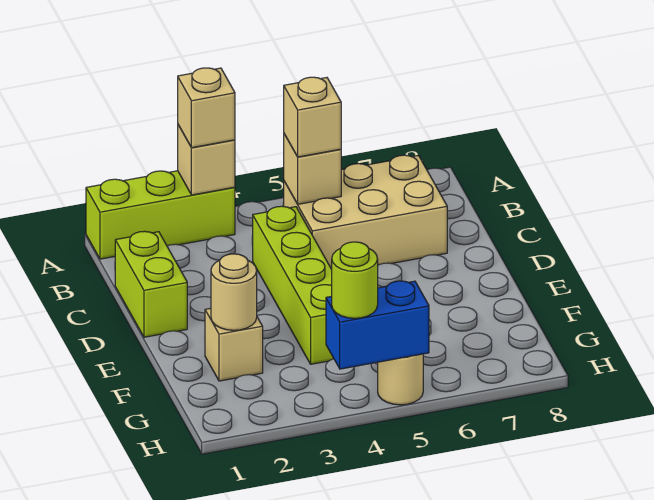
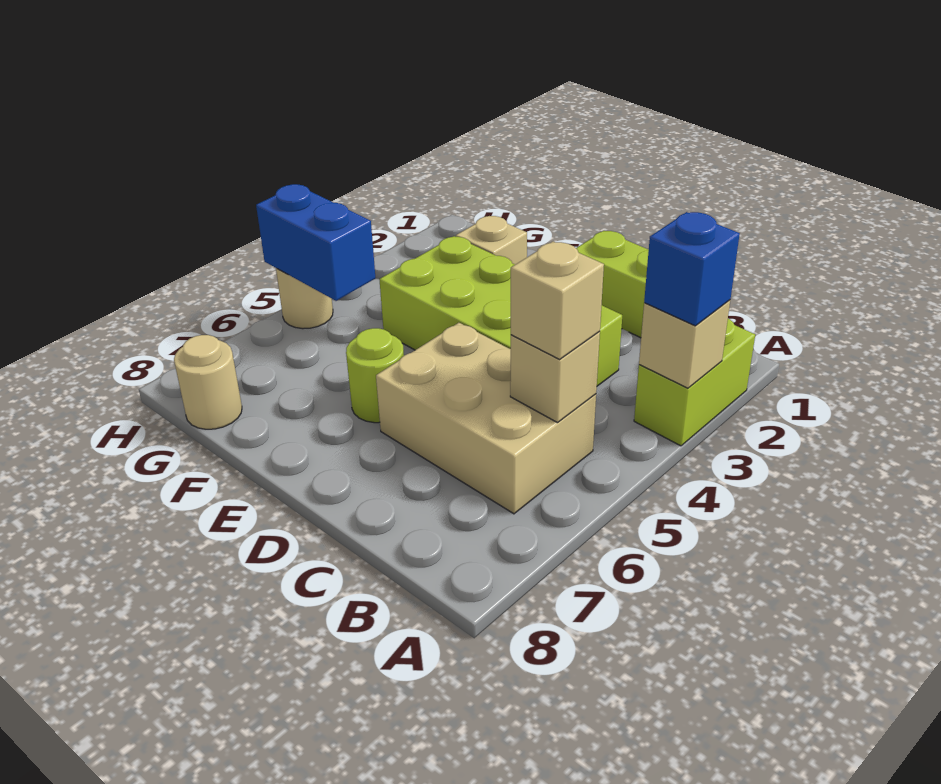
lime 1x3 brick [86,171,235,259] -> lime 1x2 brick [634,319,755,446]
tan 1x1 brick [178,68,235,148] -> blue 1x1 brick [644,212,740,326]
tan 2x3 brick [284,155,447,269] -> tan 2x3 brick turned to [376,323,596,514]
lime 1x4 brick [252,206,334,364] -> lime 2x4 brick [379,236,622,386]
tan 1x1 round brick [211,254,257,330] -> tan 1x1 round brick moved to [174,335,242,429]
blue 1x2 brick [326,281,429,369] -> blue 1x2 brick turned to [256,184,375,301]
lime 1x1 round brick [332,242,378,318] -> lime 1x1 round brick moved to [346,328,404,423]

